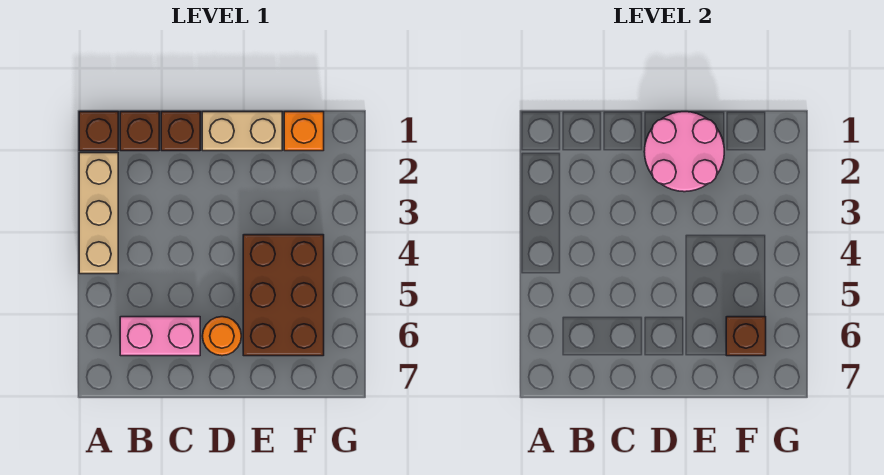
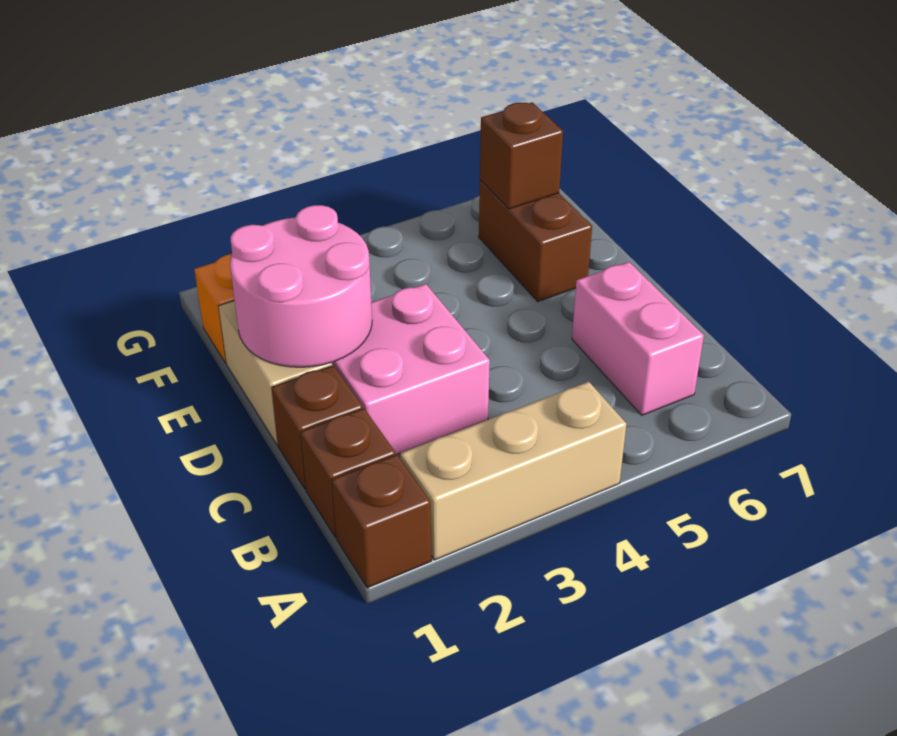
none -> pink 2x2 brick [332,284,490,455]
orange 1x1 round brick [203,317,241,356] -> none
brown 2x3 brick [243,235,324,356] -> brown 1x2 brick [479,180,592,301]

